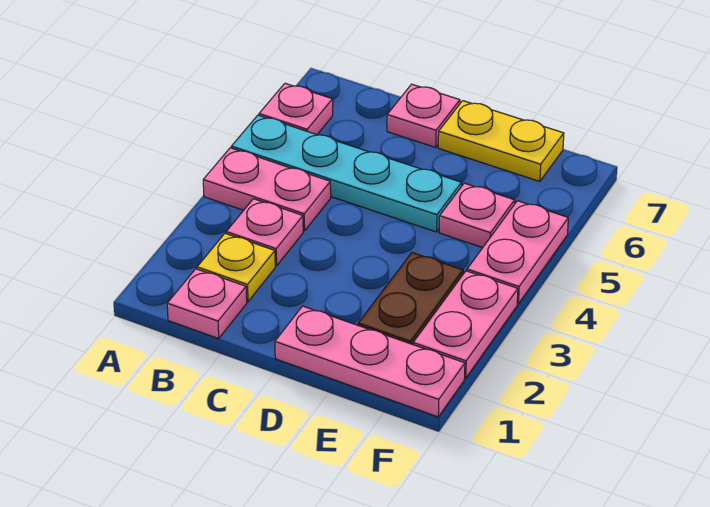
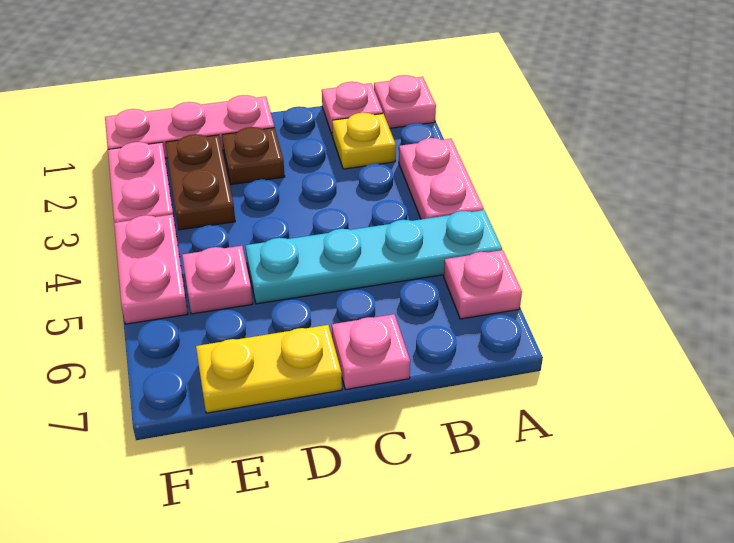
pink 1x2 plate [203,148,331,231] -> pink 1x2 plate turned to [399,138,484,219]
pink 1x1 plate [226,199,303,266] -> pink 1x1 plate moved to [374,75,436,128]
none -> brown 1x1 plate [222,127,285,185]

